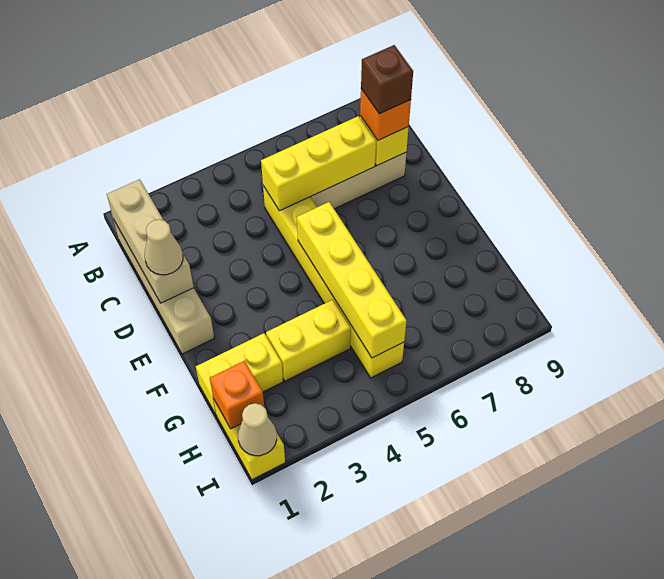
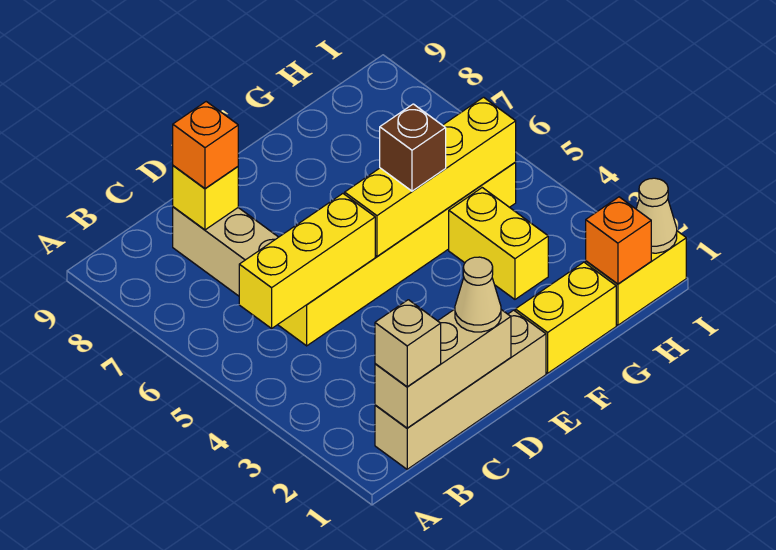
none -> tan 1x1 brick [375,300,441,387]
yellow 1x3 brick [261,116,376,211] -> yellow 1x3 brick turned to [239,194,375,328]
brown 1x1 brick [361,45,413,114] -> brown 1x1 brick moved to [380,104,446,191]
yellow 1x2 brick [196,333,283,415] -> yellow 1x2 brick turned to [515,262,616,373]

